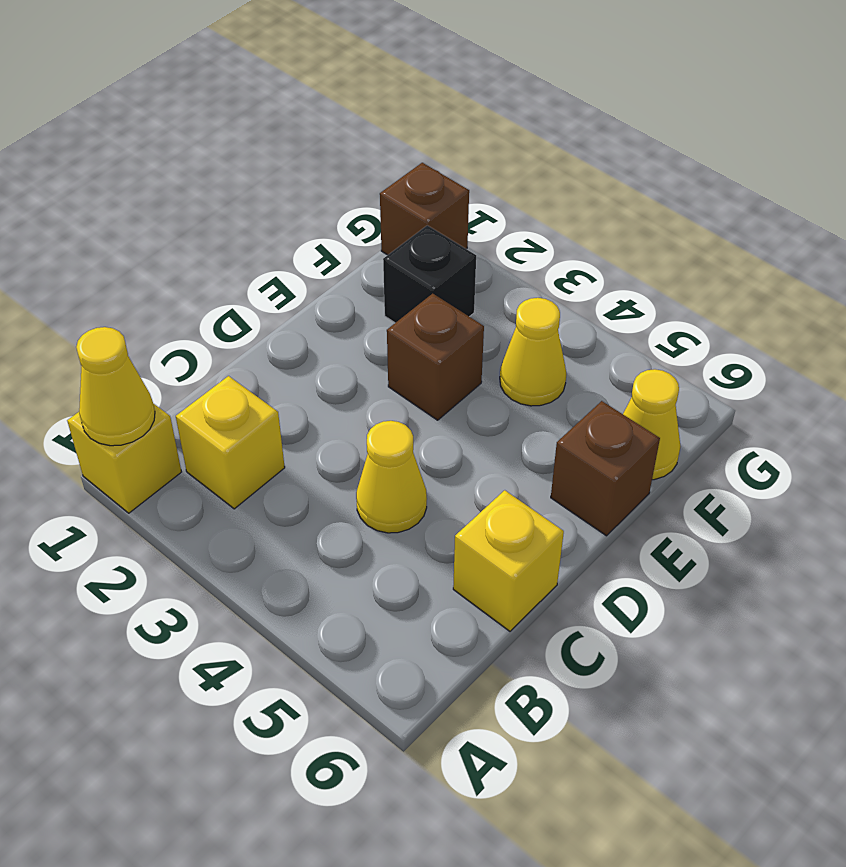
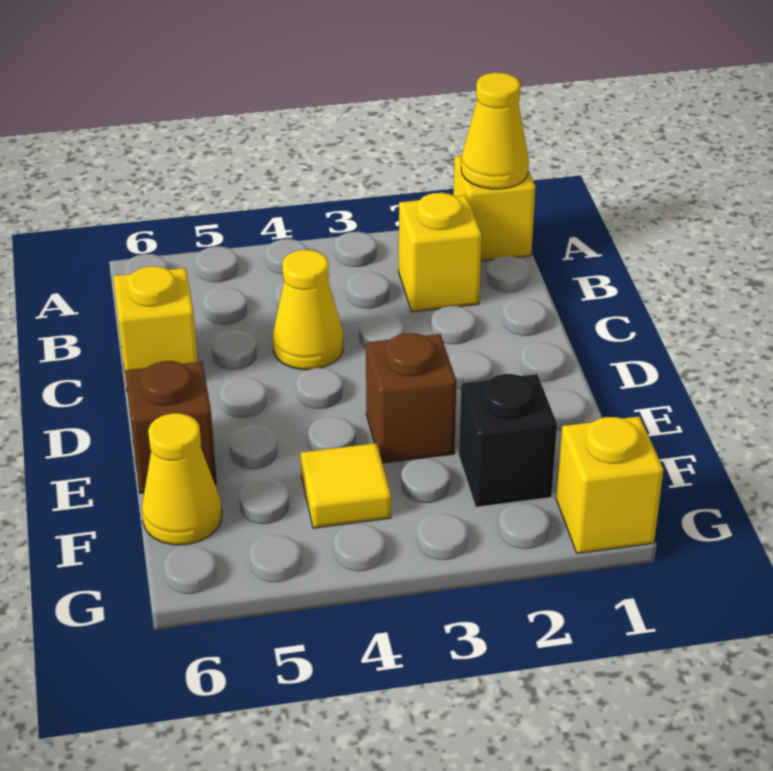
yellow 1x1 cone [500,298,567,406] -> yellow 1x1 tile [300,443,391,528]
brown 1x1 brick [380,163,469,255] -> yellow 1x1 brick [556,416,664,553]

